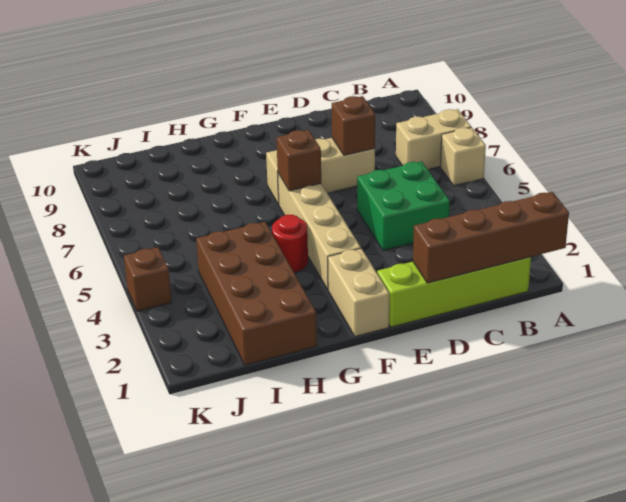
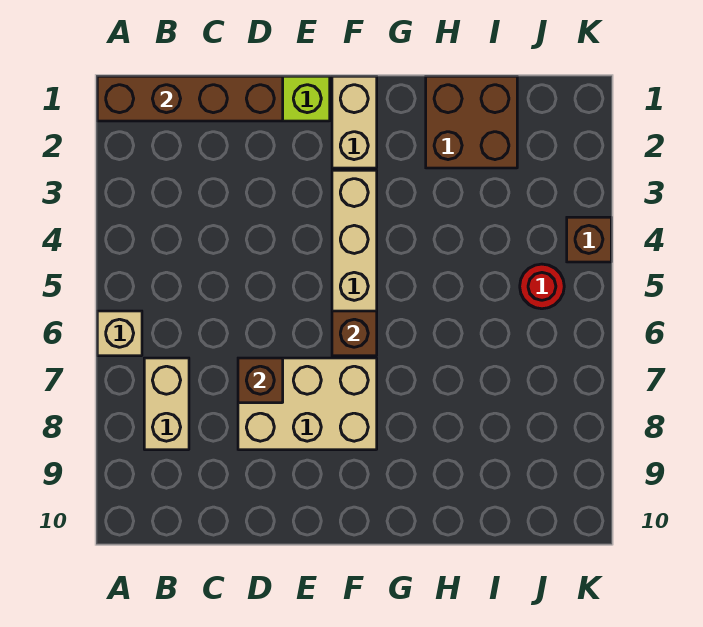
tan 1x2 brick [396,109,471,169] -> tan 1x2 brick turned to [144,358,189,450]
green 2x2 brick [357,161,450,251] -> none
tan 1x3 brick [266,138,375,205] -> tan 2x3 brick [238,358,377,450]
red 1x1 round brick [272,215,308,272] -> red 1x1 round brick moved to [520,264,564,309]
brown 2x4 brick [196,222,317,365] -> brown 2x2 brick [426,76,517,168]

